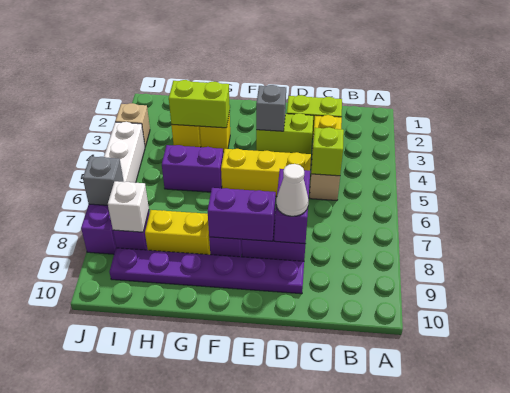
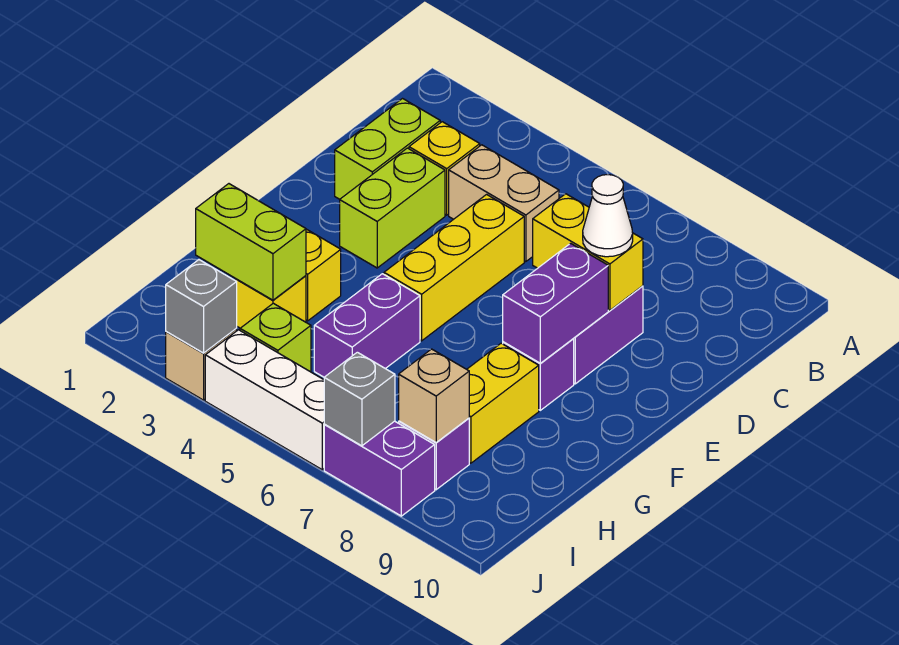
lime 1x1 brick [311,127,344,176] -> lime 1x1 brick moved to [240,303,311,372]
purple 1x2 brick [274,169,310,244] -> yellow 1x2 brick [533,194,643,310]
purple 1x6 plate [109,248,304,294] -> none
grey 1x1 brick [256,85,286,131] -> grey 1x1 brick moved to [166,260,237,353]
lime 1x2 brick [169,80,230,128] -> lime 1x2 brick turned to [196,184,306,300]
white 1x1 brick [108,181,149,232] -> tan 1x1 brick [399,349,469,443]

